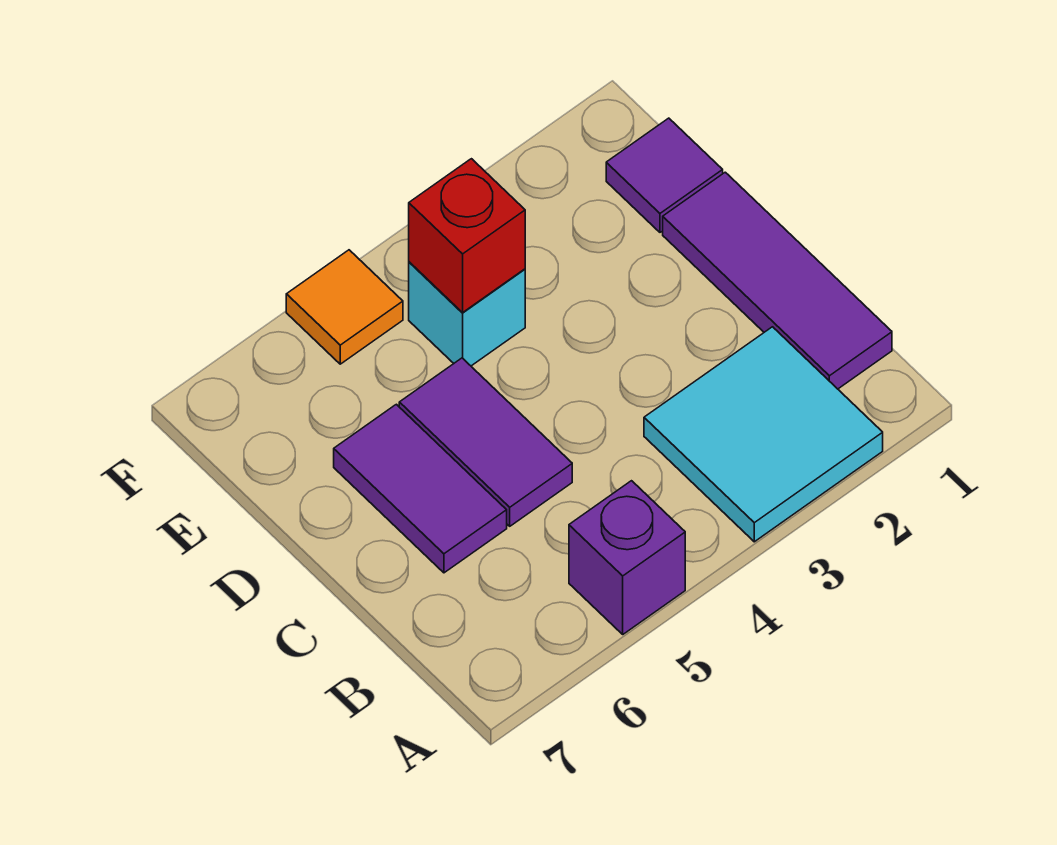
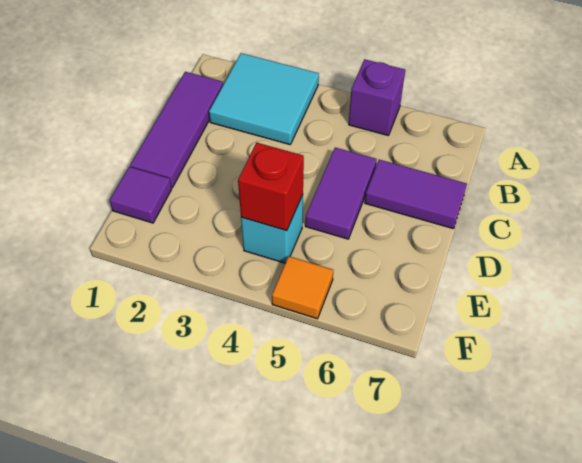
purple 1x2 tile [334,404,507,573] -> purple 1x2 tile turned to [365,160,467,229]

